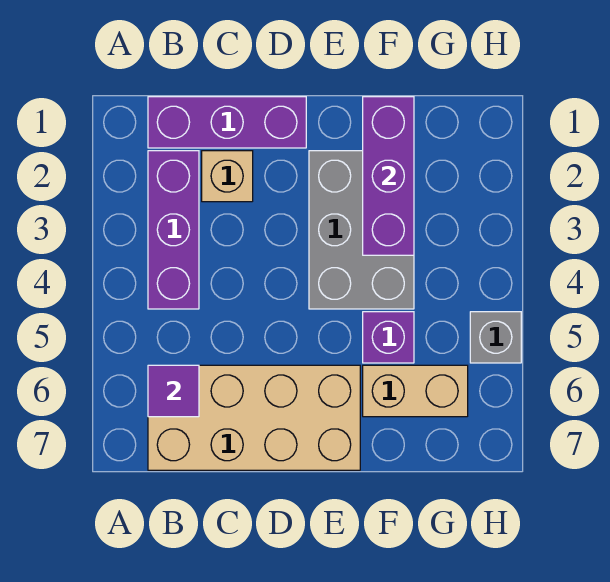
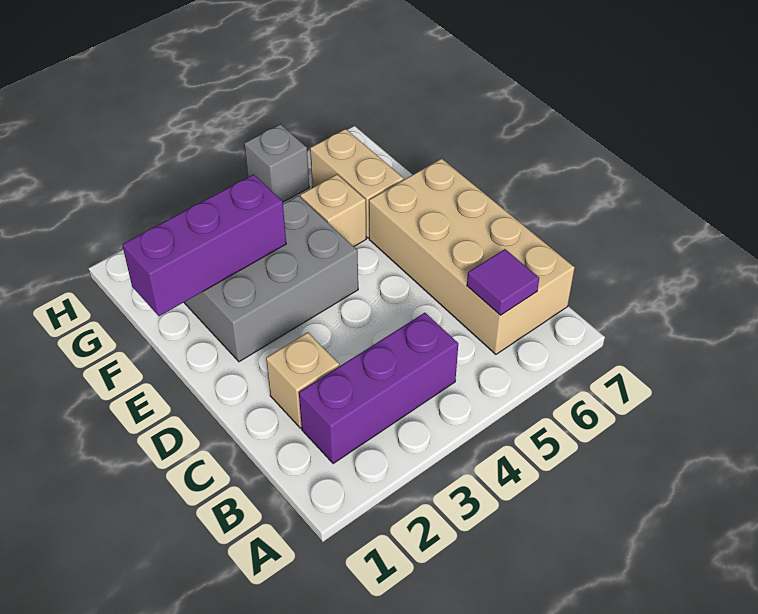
purple 1x3 brick [148,97,306,148] -> none
purple 1x1 brick [363,312,414,363] -> tan 1x1 brick [300,175,366,246]

